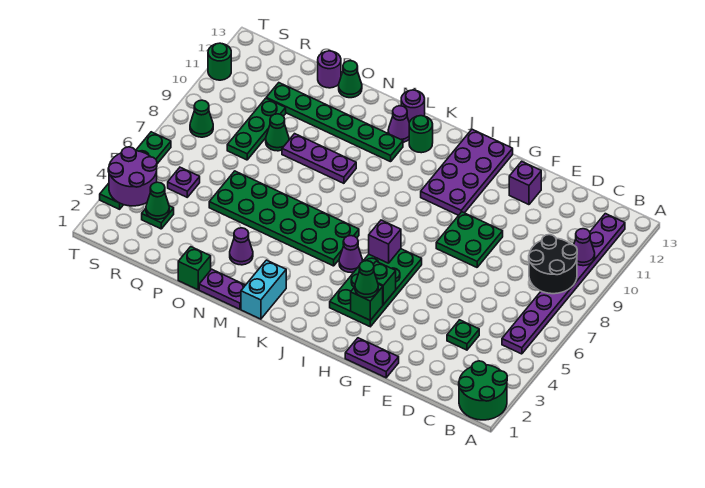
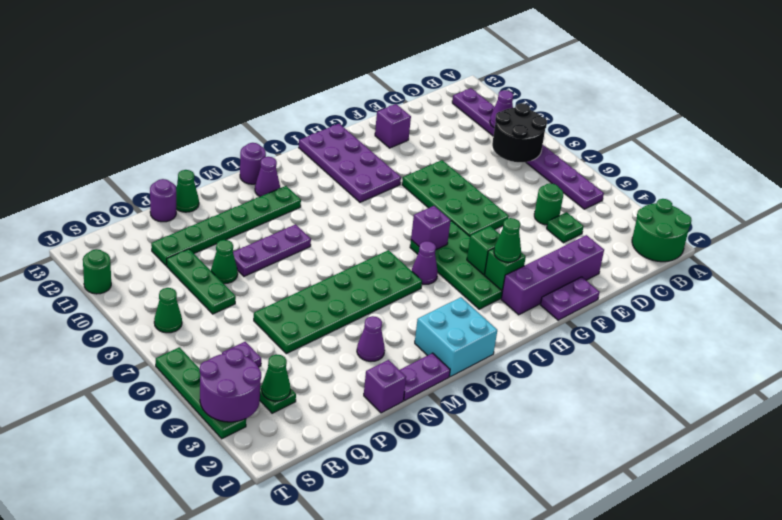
none -> purple 1x4 brick [501,235,604,315]
green 2x2 plate [436,212,503,267] -> green 2x4 plate [402,160,509,236]
green 1x1 round brick [409,116,433,153] -> green 1x1 round brick moved to [534,183,564,225]
cyan 1x2 brick [241,260,286,319] -> cyan 2x2 brick [415,297,497,377]
green 1x1 brick [178,247,211,290] -> purple 1x1 brick [364,360,406,413]

